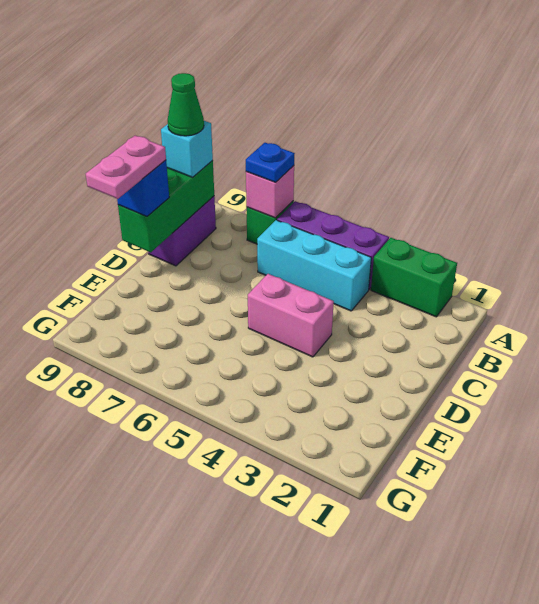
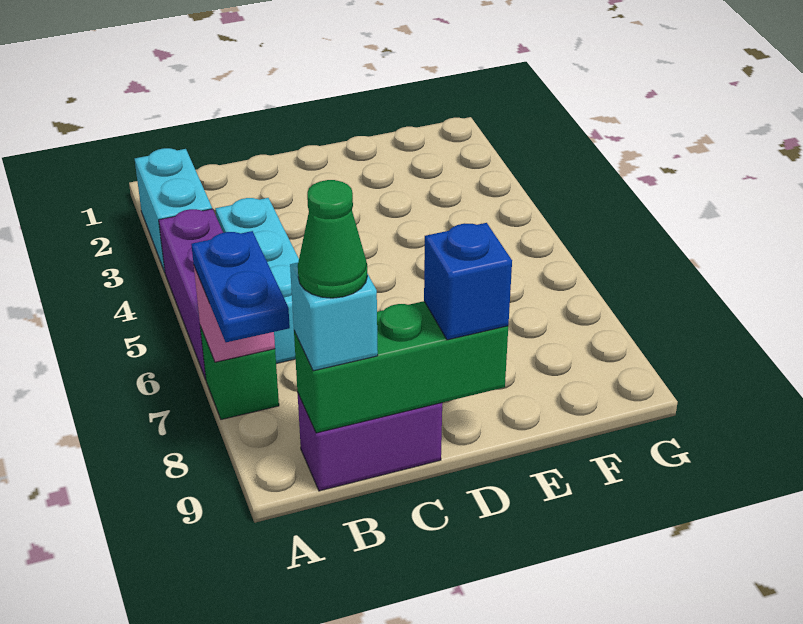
green 1x2 brick [371,238,457,317] -> cyan 1x2 brick [135,148,212,272]
blue 1x1 plate [246,143,295,182] -> blue 1x2 plate [191,231,290,342]
pink 1x2 brick [248,274,334,357] -> none
pink 1x2 plate [86,136,166,199] -> none

